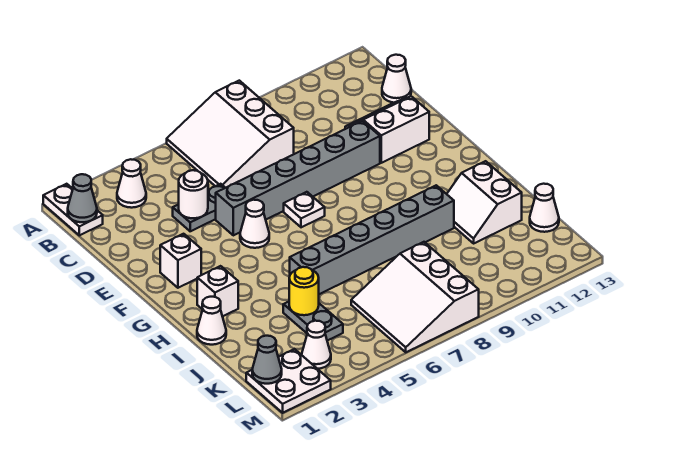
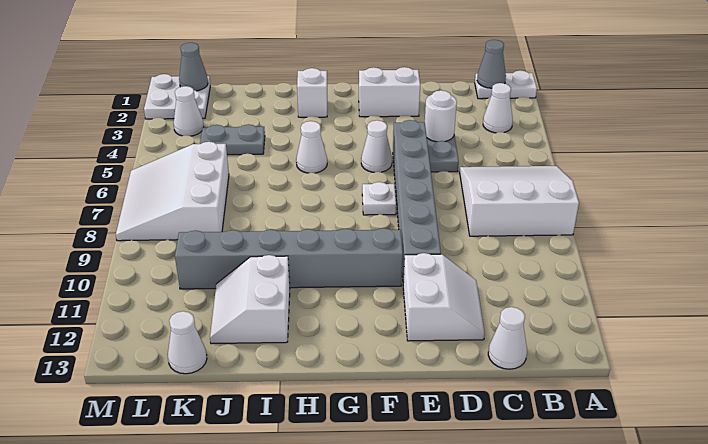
white 1x1 brick [160,234,201,288] -> white 1x2 brick [359,67,420,117]
white 1x1 cone [197,297,226,345] -> white 1x1 cone moved to [296,121,327,173]
grey 1x6 brick [290,185,454,294] -> grey 1x6 brick turned to [175,228,403,289]
white 2x2 slope [447,161,522,243] -> white 2x2 slope turned to [210,255,290,344]
yellow 1x1 round brick [289,267,319,315] -> none
white 3x3 slope [351,242,479,352] -> white 3x3 slope turned to [116,142,229,241]

